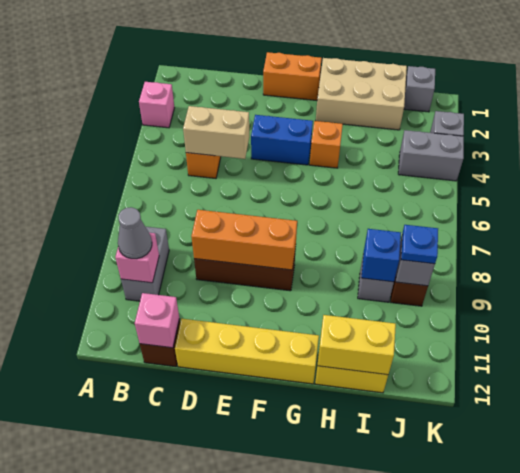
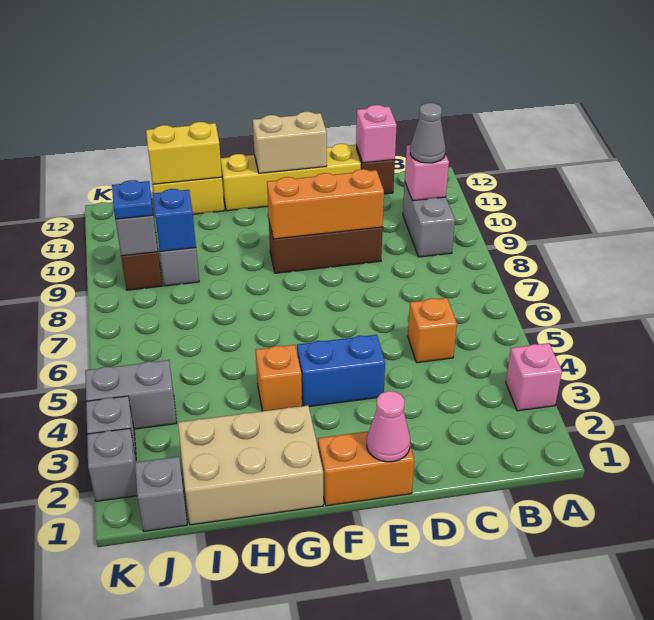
tan 1x2 brick [183,106,249,159] -> tan 1x2 brick moved to [253,112,327,173]
none -> pink 1x1 cone [367,391,410,462]
none -> grey 1x1 brick [87,428,137,501]

